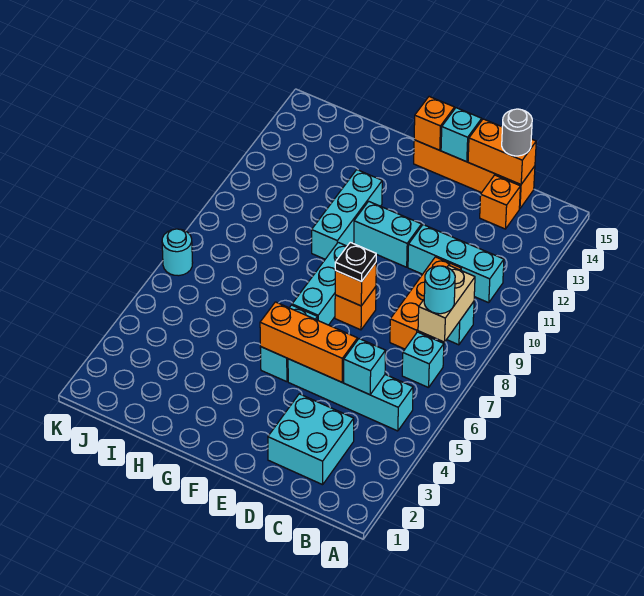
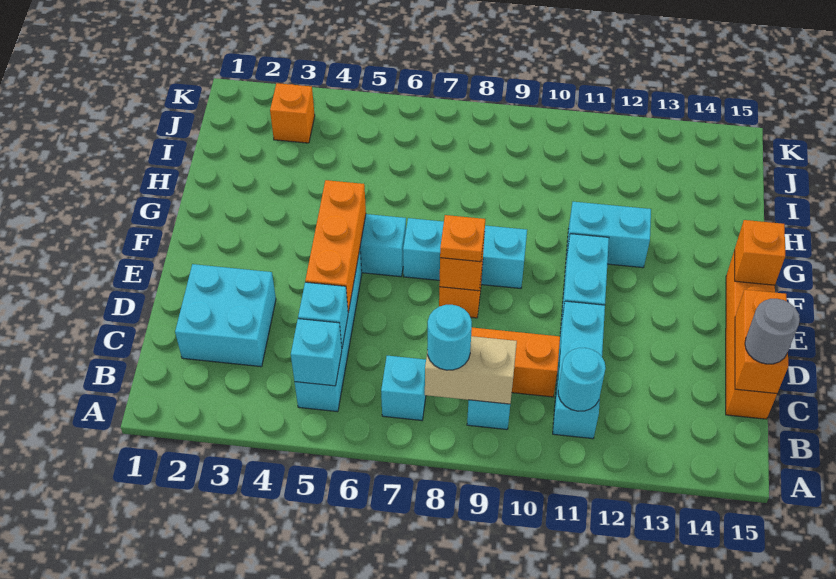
orange 1x1 brick [480,175,520,229] -> orange 1x1 brick moved to [270,83,315,143]
black 1x1 plate [335,242,376,282] -> orange 1x1 plate [440,215,485,262]
cyan 1x1 brick [441,108,482,162] -> cyan 1x1 brick moved to [291,319,342,386]
cyan 1x3 brick [312,170,382,259] -> cyan 1x2 brick [566,202,651,268]
cyan 1x1 round brick [162,229,193,276] -> cyan 1x1 round brick moved to [558,348,606,411]

